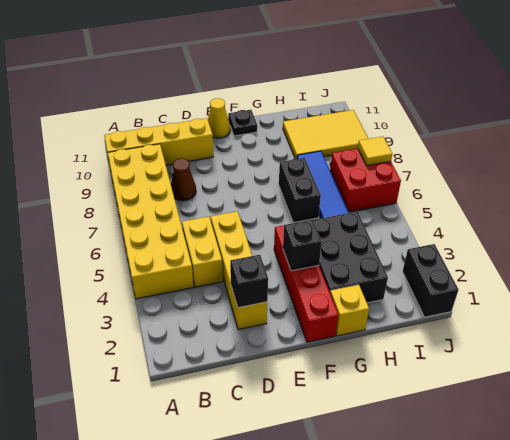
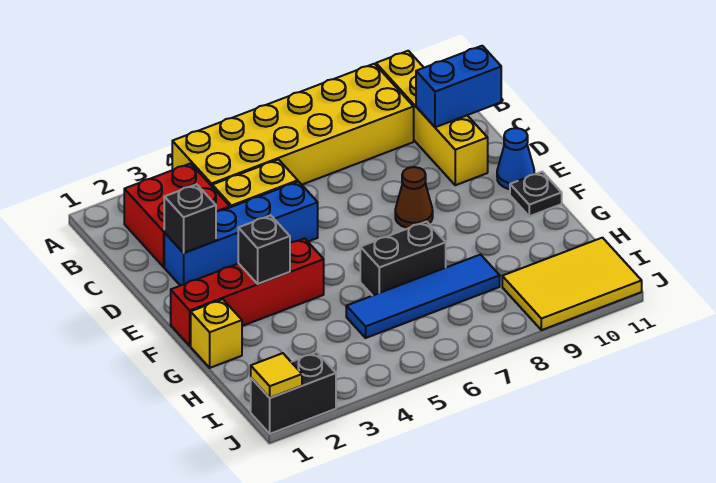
brown 1x1 cone [171,159,196,201] -> brown 1x1 cone moved to [395,167,433,228]
none -> blue 1x2 brick [416,46,501,127]
yellow 1x4 brick [211,211,267,330] -> blue 1x4 brick [164,182,318,286]
yellow 1x1 cone [208,98,230,138] -> blue 1x1 cone [497,128,534,189]
black 2x3 brick [313,212,388,303] -> none
yellow 2x3 tile [283,110,368,159] -> yellow 2x3 tile turned to [502,238,642,330]
red 2x2 brick [330,149,401,212] -> red 2x2 brick moved to [124,163,230,267]
yellow 1x1 tile [358,136,392,166] -> yellow 1x1 tile moved to [251,353,302,398]

